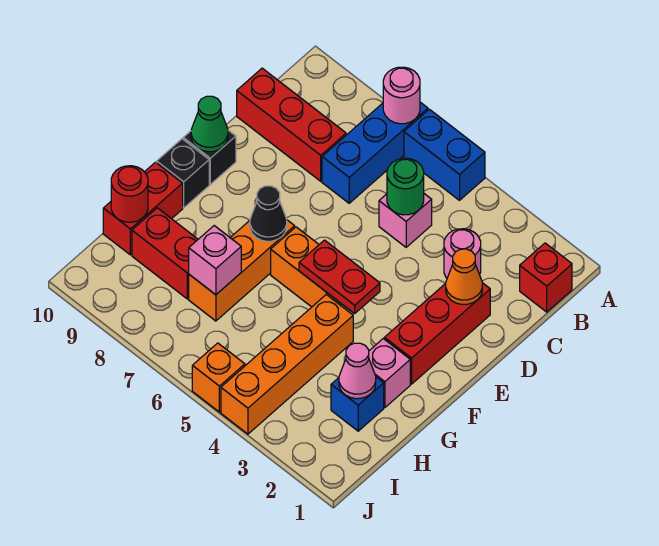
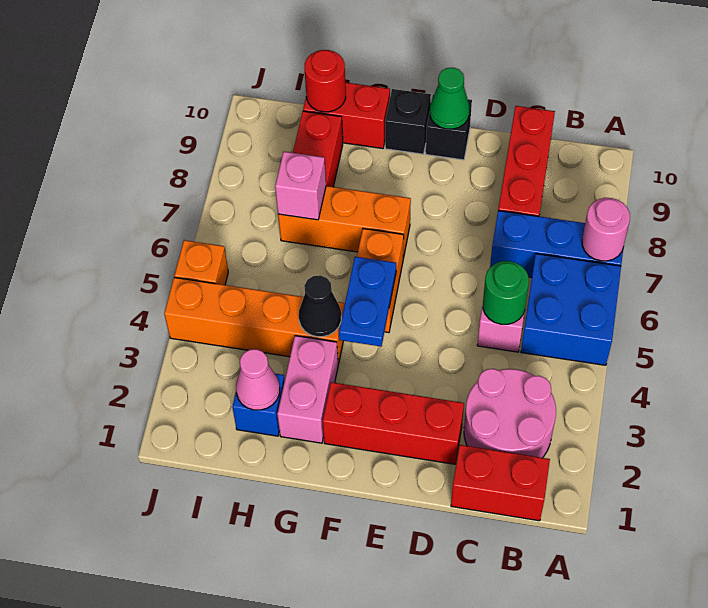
blue 1x2 brick [404,109,485,200] -> blue 2x2 brick [521,254,621,365]
red 1x1 brick [520,243,572,312] -> red 1x2 brick [451,445,550,521]
pink 1x1 round brick [444,229,481,278] -> pink 2x2 round brick [464,369,556,458]
orange 1x1 cone [446,249,482,304] -> none
red 1x2 plate [299,240,380,314] -> blue 1x2 plate [339,257,396,346]
black 1x1 cone [250,186,287,241] -> black 1x1 cone moved to [299,275,341,337]
pink 1x1 brick [369,339,410,408] -> pink 1x2 brick [277,336,338,443]

